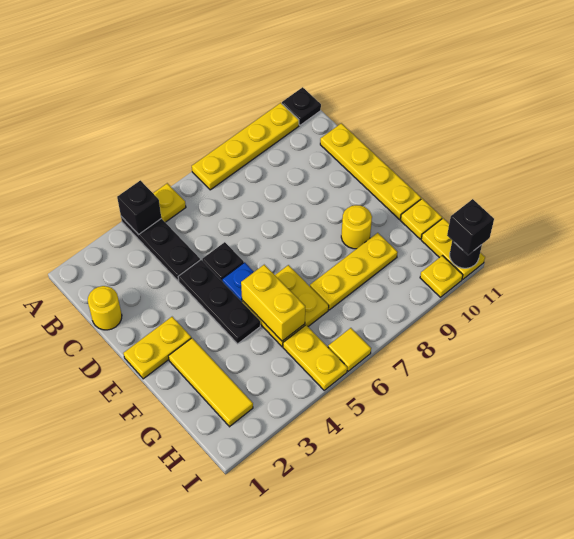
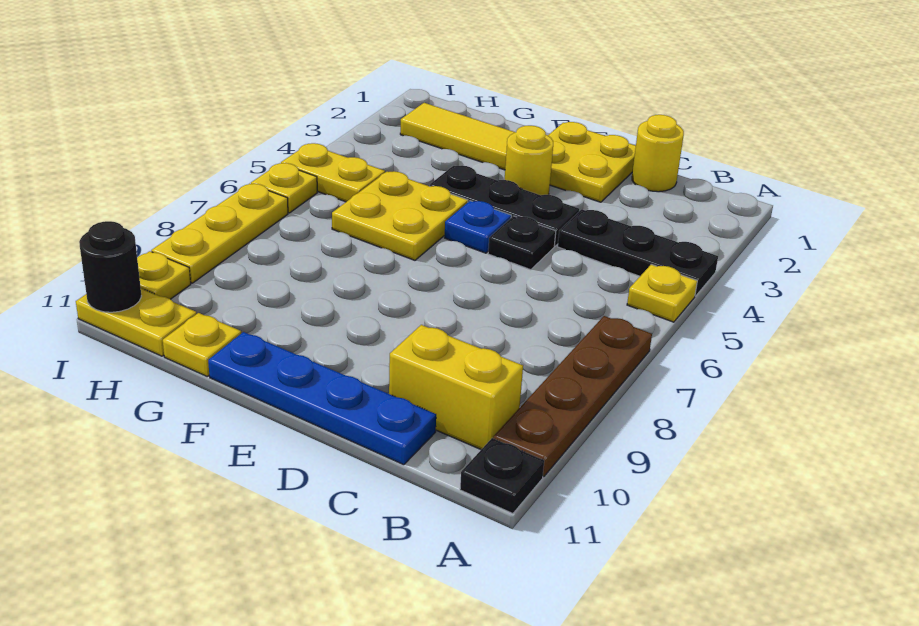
black 1x1 brick [117,180,161,235] -> none
yellow 1x4 plate [192,103,299,190] -> brown 1x4 plate [493,316,652,477]
yellow 1x4 plate [320,123,421,219] -> blue 1x4 plate [208,332,436,465]
yellow 1x2 plate [123,317,191,379] -> yellow 2x2 plate [548,122,636,202]
yellow 1x2 brick [241,265,305,341] -> yellow 1x2 brick moved to [389,325,523,449]
yellow 1x1 round brick [341,205,372,249] -> yellow 1x1 round brick moved to [505,126,553,195]
yellow 1x3 plate [310,233,398,310] -> yellow 1x3 plate moved to [151,184,288,283]
yellow 1x1 tile [328,328,371,371] -> yellow 1x1 plate [251,163,317,213]
black 1x1 brick [447,199,494,255] -> none

